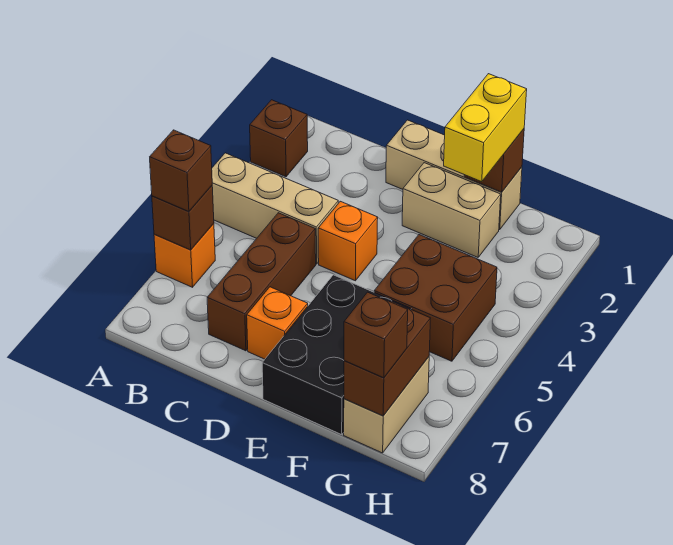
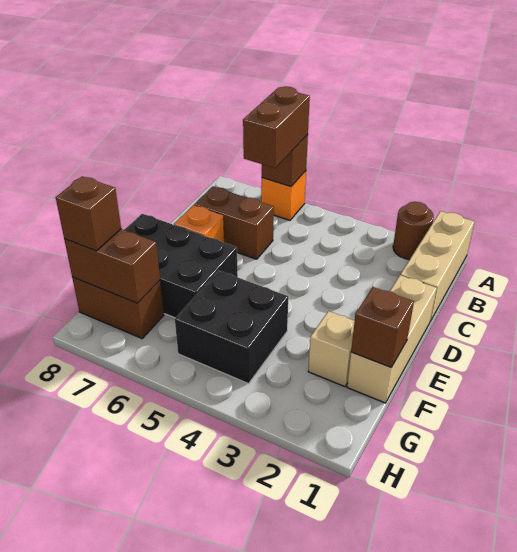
brown 1x1 brick [250,100,308,177] -> brown 1x1 round brick [393,202,434,260]
tan 1x3 brick [212,153,338,264] -> tan 1x3 brick moved to [401,211,474,321]
brown 1x1 brick [150,130,212,211] -> brown 1x2 brick [243,86,310,168]
brown 1x3 brick [207,213,316,351] -> brown 1x2 brick [194,187,274,259]
orange 1x1 brick [318,201,378,281] -> none
tan 1x2 brick [402,163,501,257] -> tan 1x1 brick [308,311,355,387]
yellow 1x2 brick [444,74,527,182] -> none
brown 2x2 brick [374,235,497,361] -> black 2x2 brick [175,270,288,384]
tan 1x2 brick [344,357,429,453] -> brown 1x2 brick [72,277,164,338]

